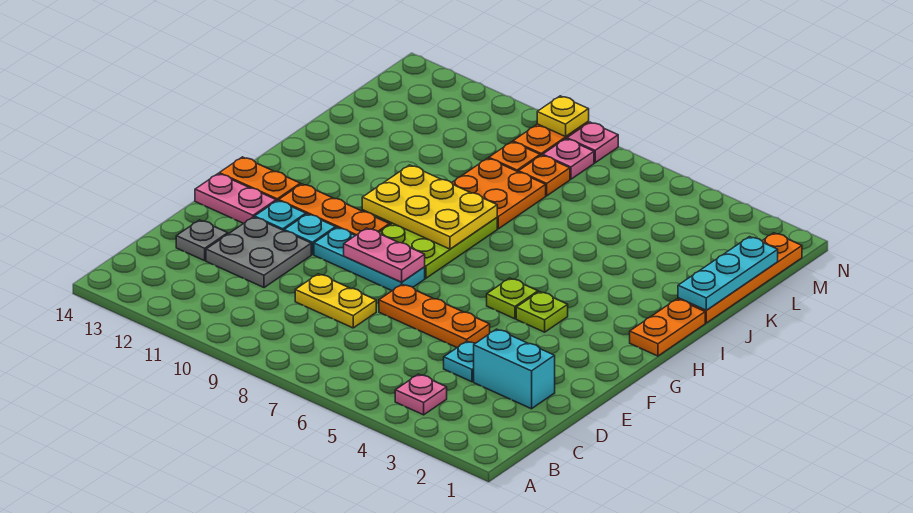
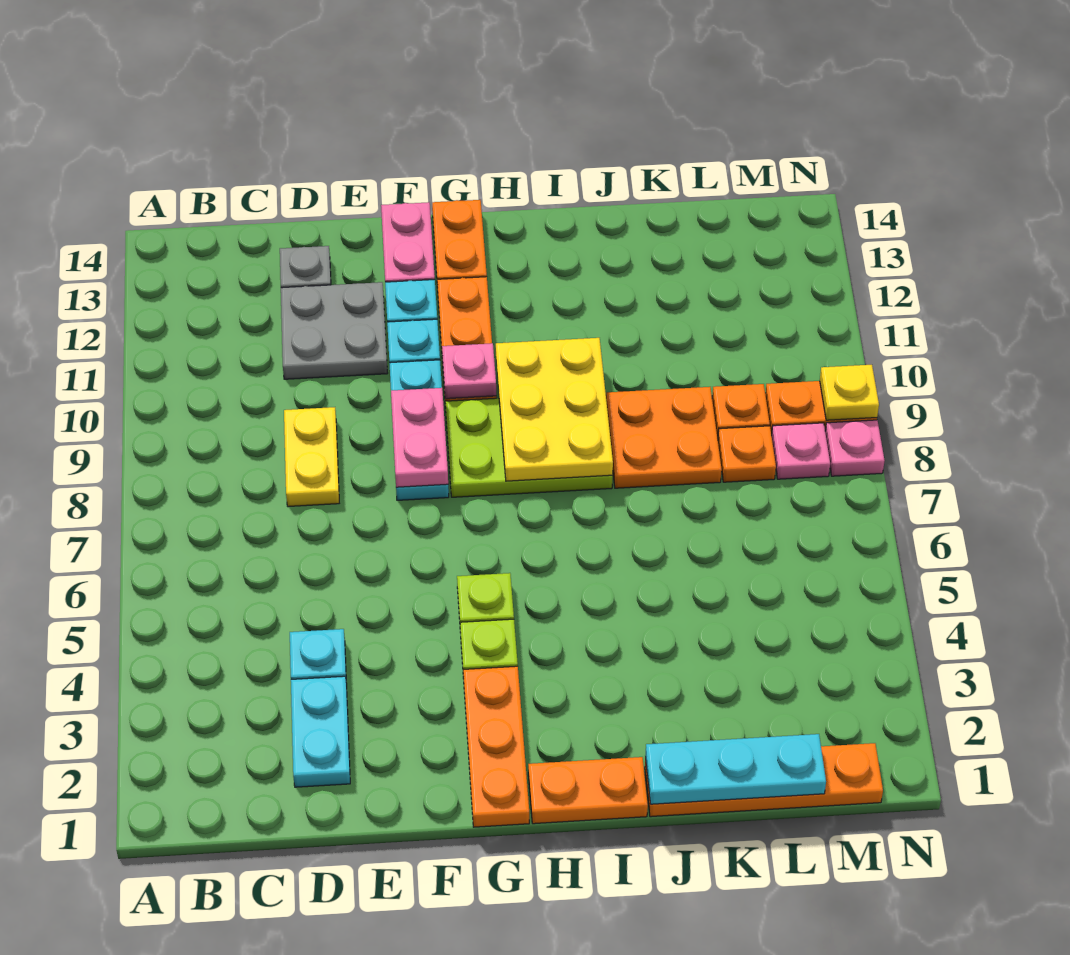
pink 1x1 plate [395,374,447,415] -> pink 1x1 plate moved to [442,343,496,399]
cyan 1x2 brick [474,329,555,409] -> cyan 1x2 plate [291,676,350,787]
orange 1x3 plate [379,284,490,347] -> orange 1x3 plate moved to [463,666,529,827]

